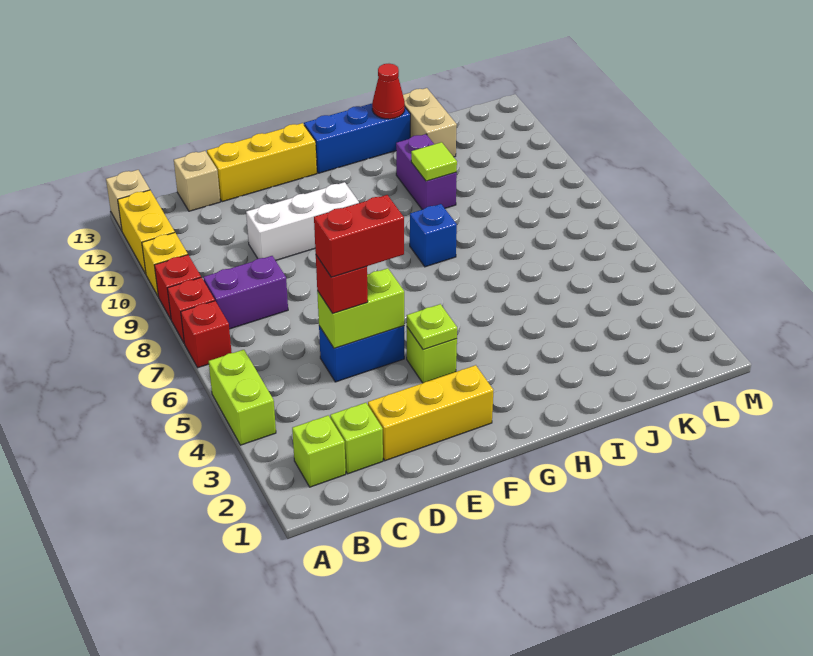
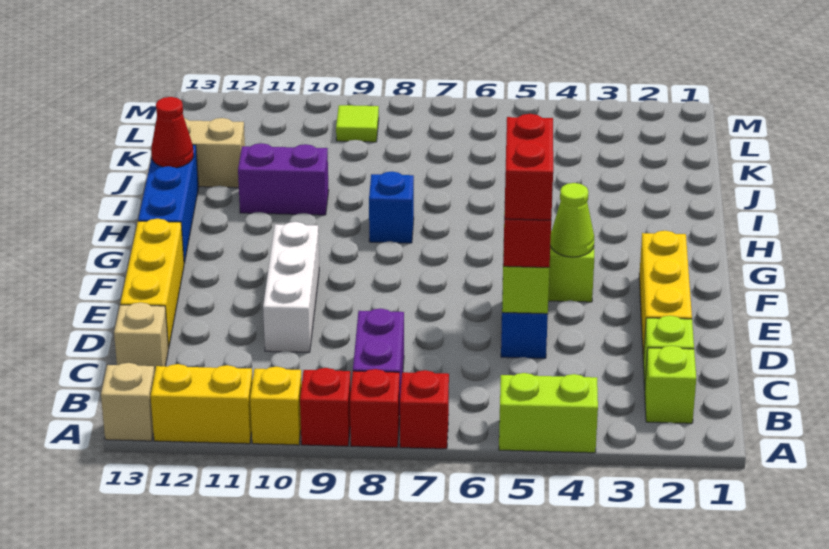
lime 1x1 plate [407,304,457,350] -> lime 1x1 cone [550,183,594,257]
lime 1x1 tile [411,142,457,181] -> lime 1x1 tile moved to [336,105,379,142]

